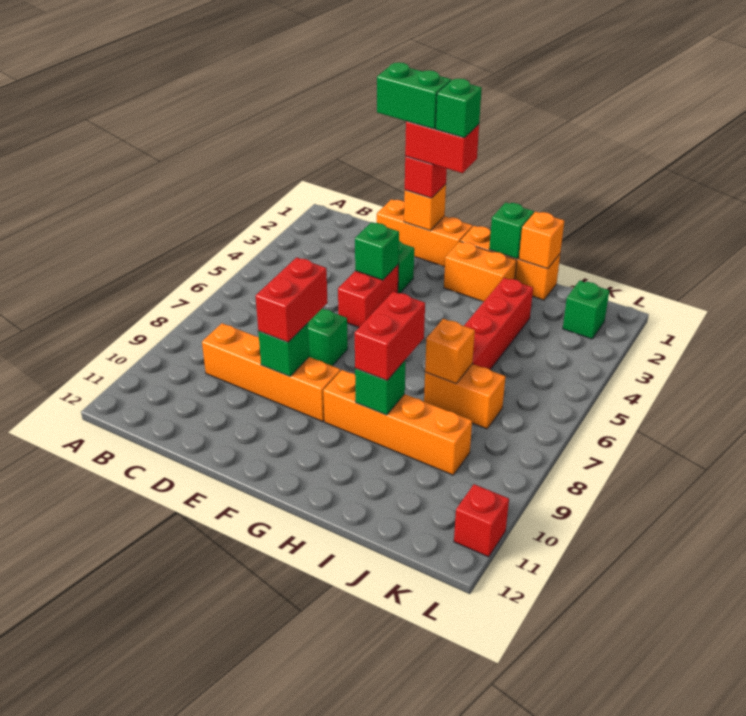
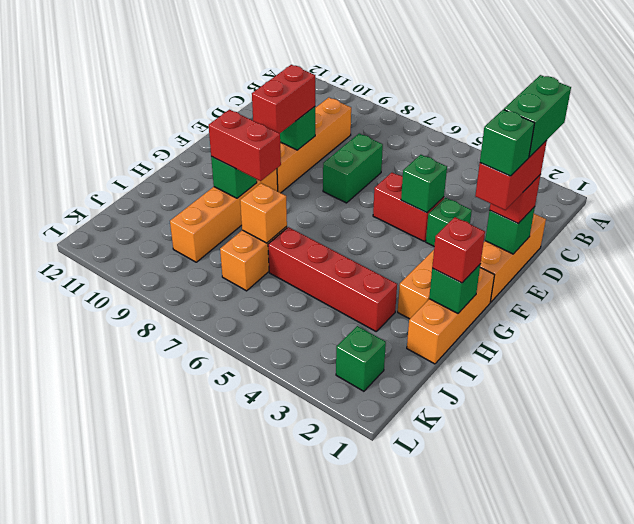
orange 1x1 brick [404,184,446,230] -> green 1x1 brick [485,207,535,254]
red 1x2 brick [256,257,328,342] -> red 1x2 brick turned to [252,65,315,133]
orange 1x1 brick [519,212,564,269] -> none
red 1x1 brick [454,484,509,557] -> red 1x1 brick moved to [432,217,485,283]

